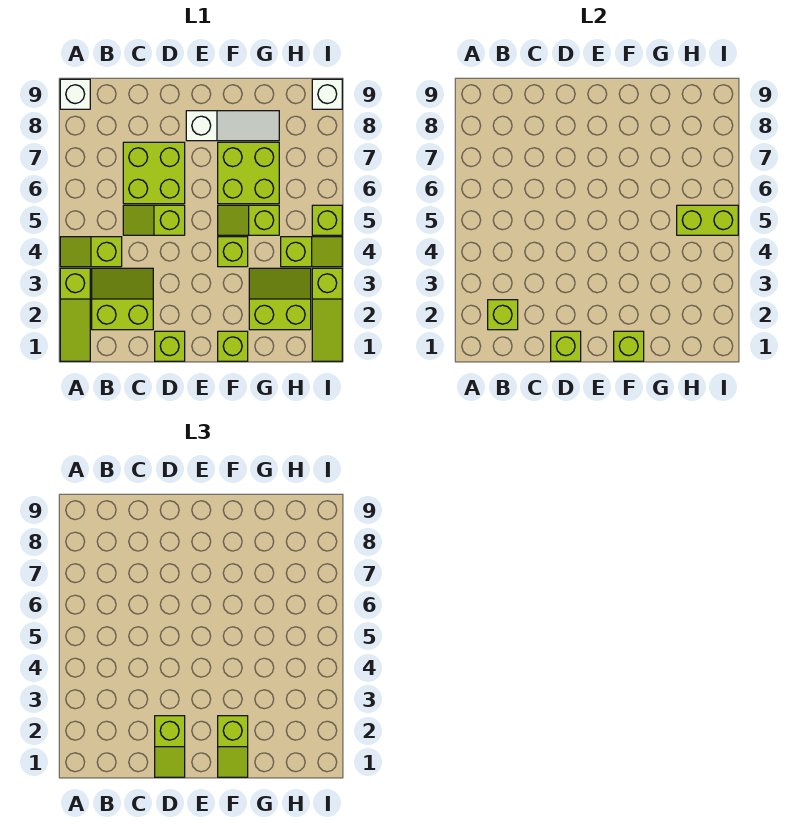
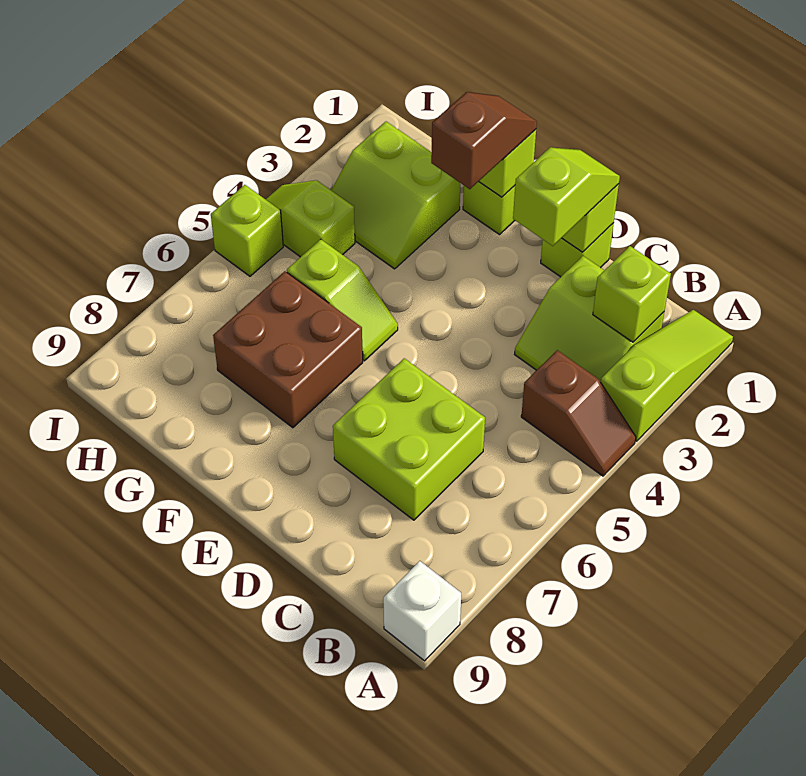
lime 1x2 slope [60,237,122,267] -> brown 1x2 slope [521,350,636,476]
lime 1x2 slope [123,205,185,235] -> none
white 1x3 slope [186,111,279,141] -> none
lime 1x2 slope [218,716,248,777] -> brown 1x2 slope [431,92,537,189]
lime 1x1 brick [218,237,248,267] -> none
lime 2x2 brick [218,142,279,204] -> brown 2x2 brick [213,271,363,428]
lime 1x2 brick [677,205,738,235] -> none
lime 1x3 slope [312,268,342,361] -> none
white 1x1 brick [312,79,342,109] -> none

